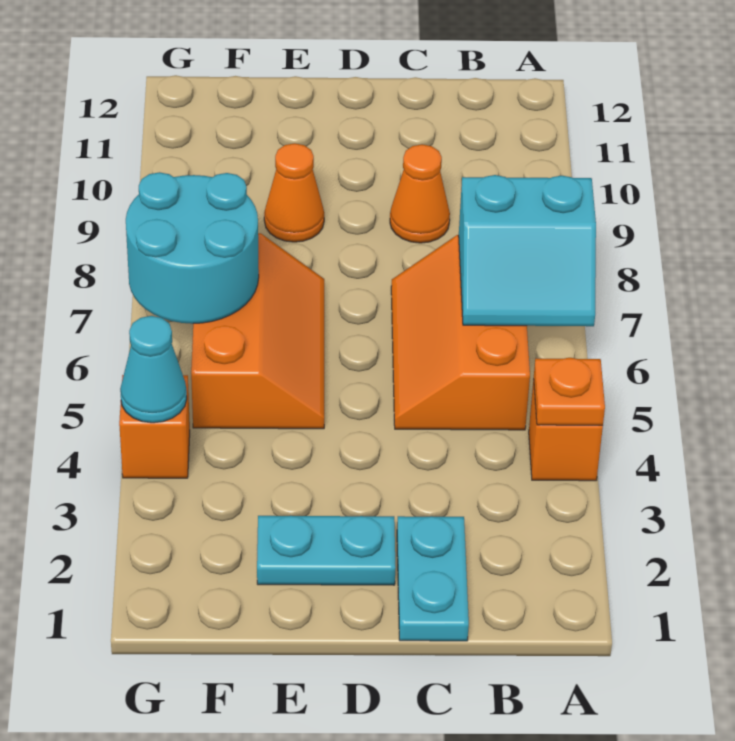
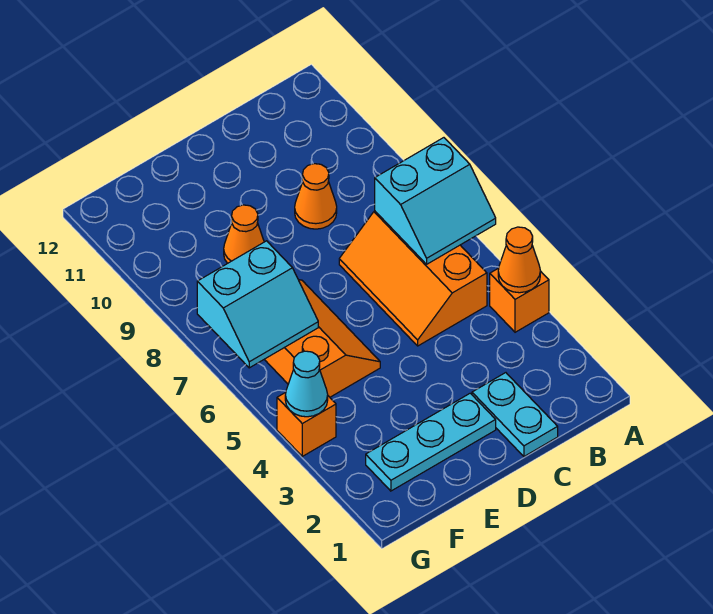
orange 1x1 plate [534,358,605,425] -> orange 1x1 cone [498,227,540,293]
cyan 1x2 plate [257,516,396,585] -> cyan 1x3 plate [366,393,496,491]
cyan 2x2 round brick [126,172,259,324] -> cyan 2x2 slope [197,241,318,368]

